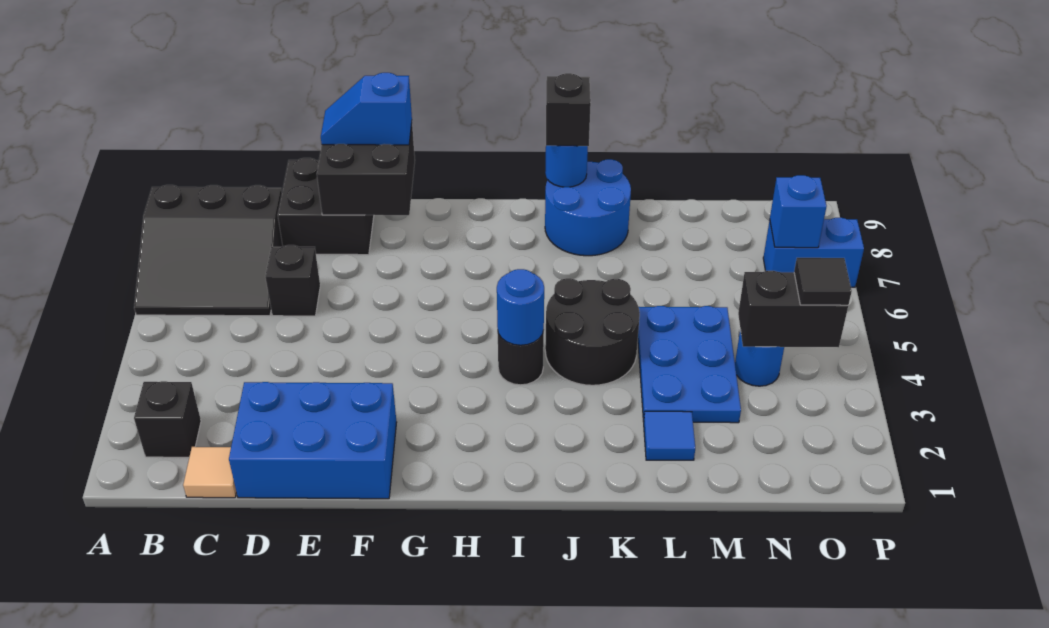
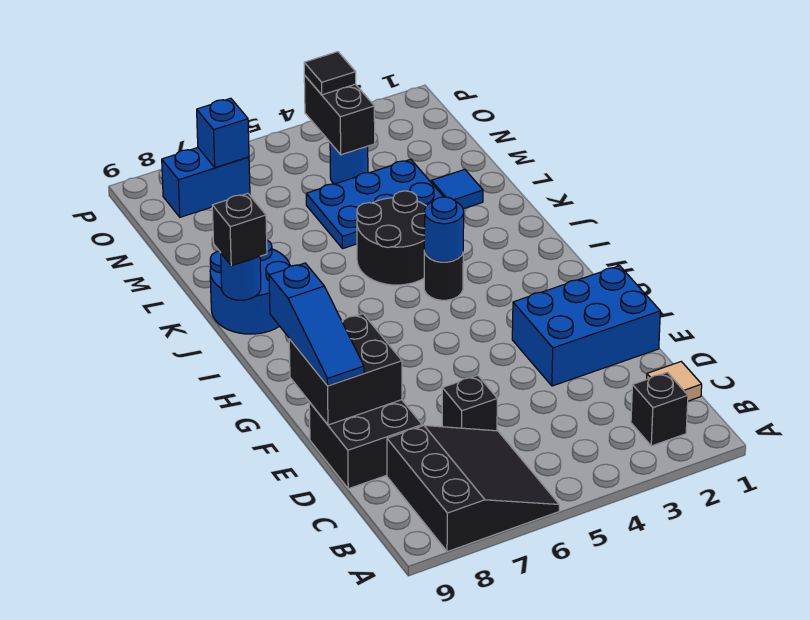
blue 2x3 brick [229,382,397,499] -> blue 2x3 brick turned to [512,266,660,386]
blue 1x2 slope [321,73,412,145] -> blue 1x3 slope [269,263,364,386]
blue 1x2 brick [763,218,864,287] -> blue 1x2 brick turned to [162,148,250,217]

